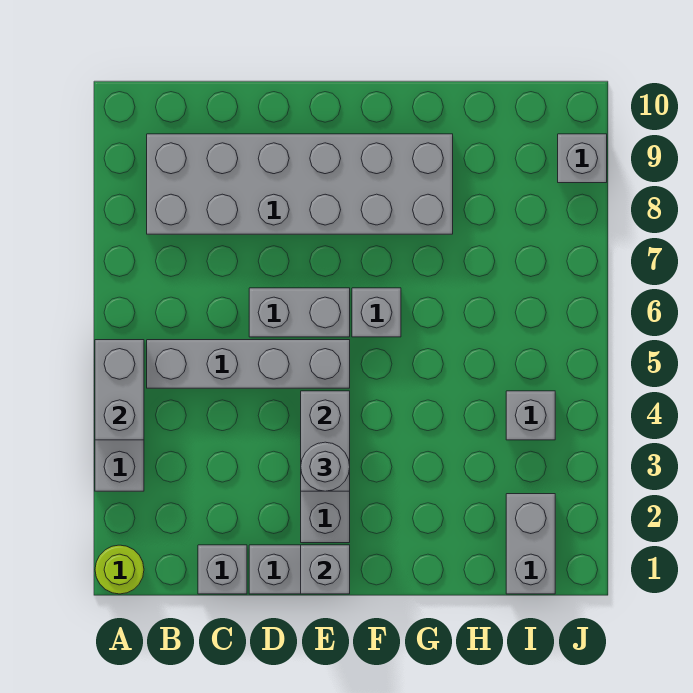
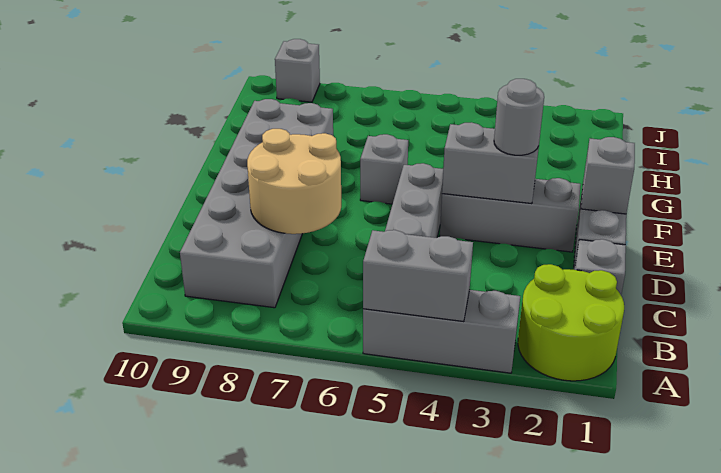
lime 1x1 round brick [95,545,144,594] -> lime 2x2 round brick [518,264,624,381]
none -> tan 2x2 round brick [247,129,341,234]
grey 1x2 brick [249,288,350,337] -> none
grey 1x2 brick [506,494,555,594] -> none
grey 1x1 brick [506,391,555,440] -> none

